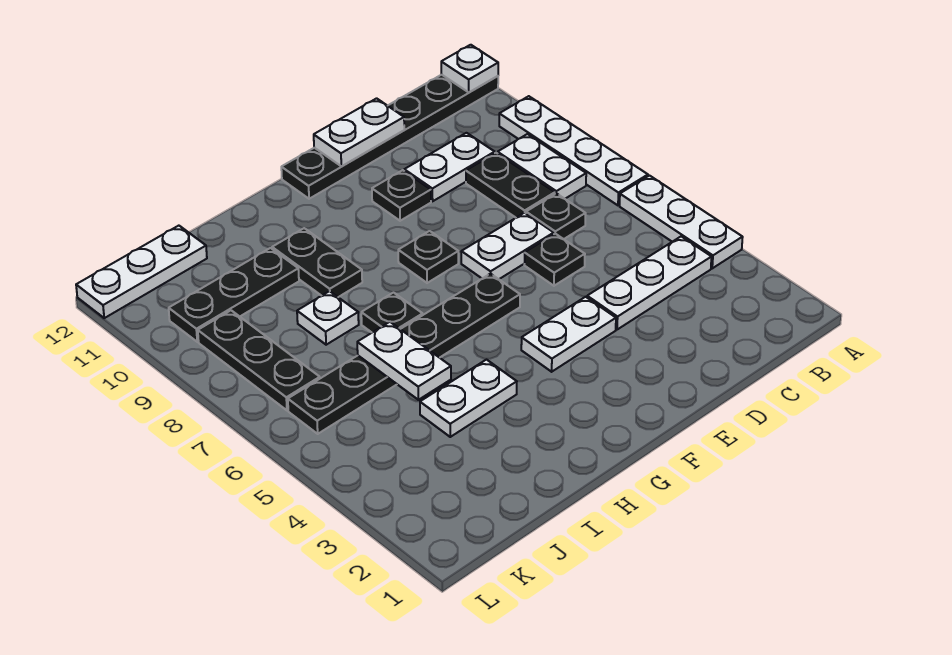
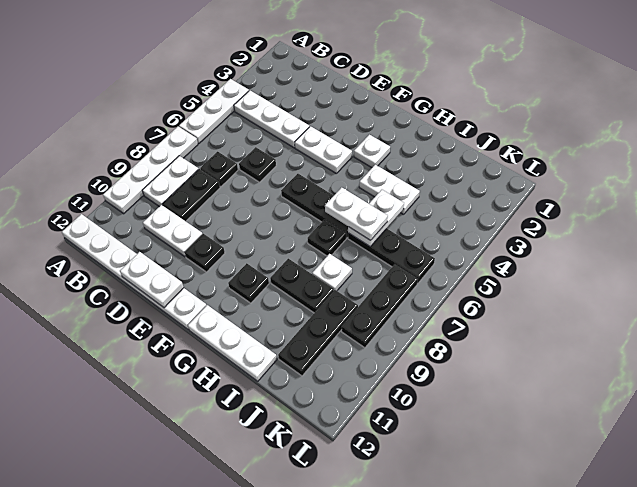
black 1x6 plate [281,75,498,199] -> white 1x6 plate [62,214,207,330]
white 1x1 plate [441,45,498,92] -> white 1x1 plate moved to [354,135,390,168]
white 1x2 plate [461,213,554,279] -> white 1x2 plate moved to [325,187,388,240]
black 1x1 plate [398,231,458,283] -> black 1x1 plate moved to [228,263,269,303]
black 1x2 plate [272,228,362,297] -> black 1x2 plate turned to [270,259,334,313]
black 1x3 plate [169,248,299,342] -> black 1x3 plate turned to [278,290,358,376]
white 1x3 plate [76,226,207,318] -> white 1x3 plate moved to [188,305,277,381]

